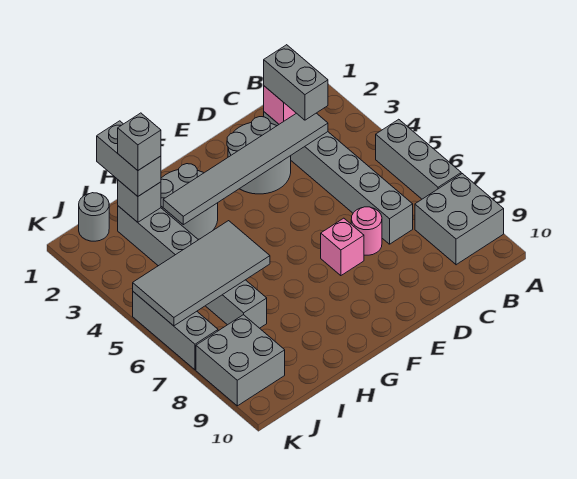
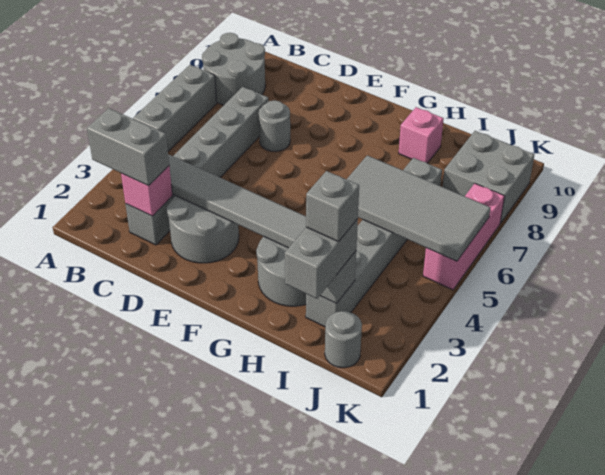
grey 2x2 brick [415,174,504,265] -> grey 2x2 round brick [202,33,265,105]
grey 1x2 brick [264,45,328,120] -> grey 1x2 brick turned to [87,108,169,186]
pink 1x1 round brick [351,207,382,255] -> grey 1x1 round brick [259,100,290,152]
pink 1x1 brick [321,218,364,276] -> pink 1x1 brick moved to [399,107,444,163]
grey 1x3 brick [133,292,218,370] -> pink 1x3 brick [423,183,505,290]

